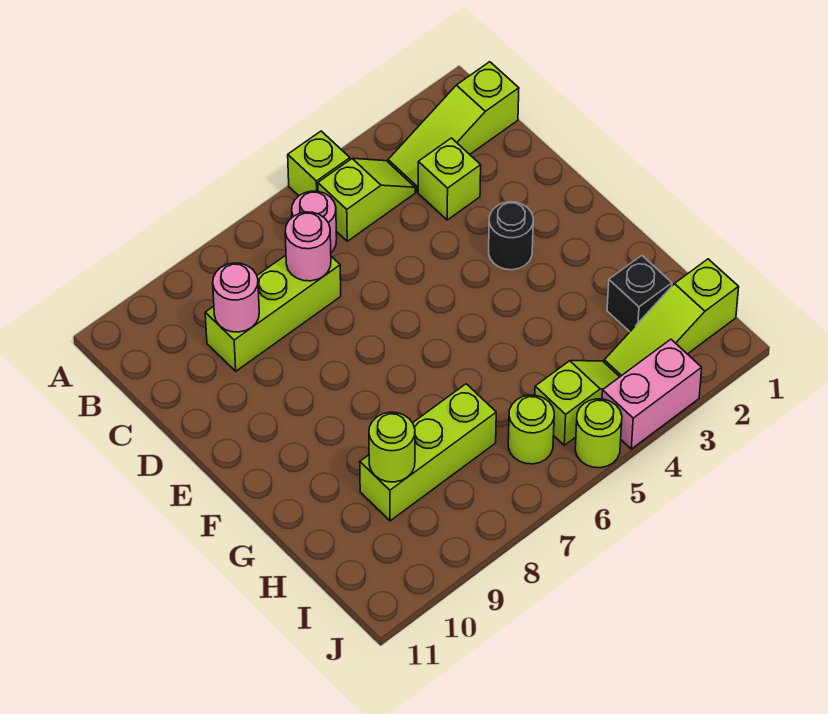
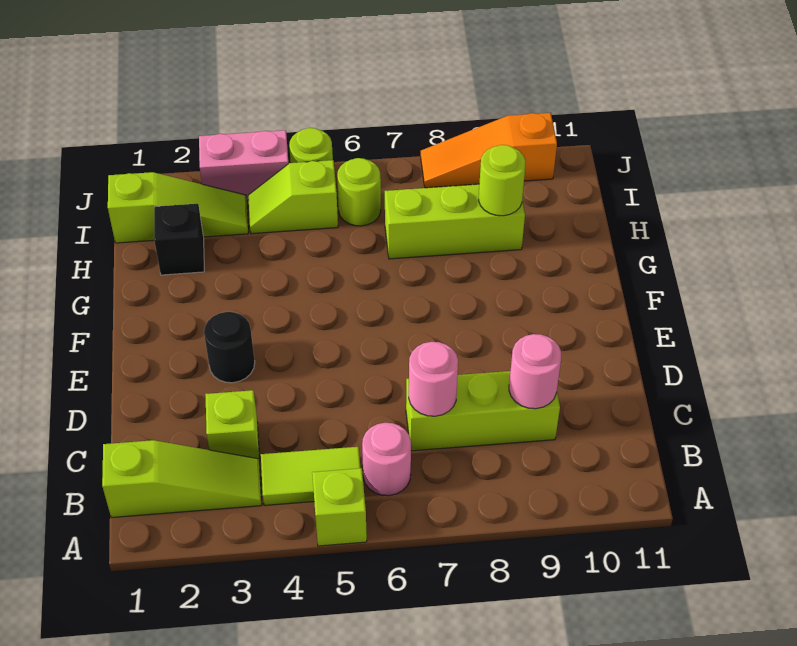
lime 1x2 slope [318,158,415,241] -> lime 1x2 tile [261,447,361,505]
none -> orange 1x3 slope [421,113,557,188]

